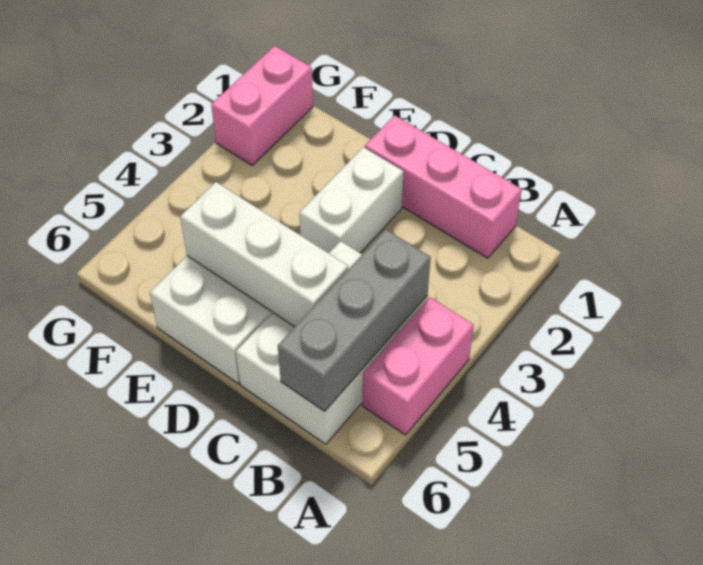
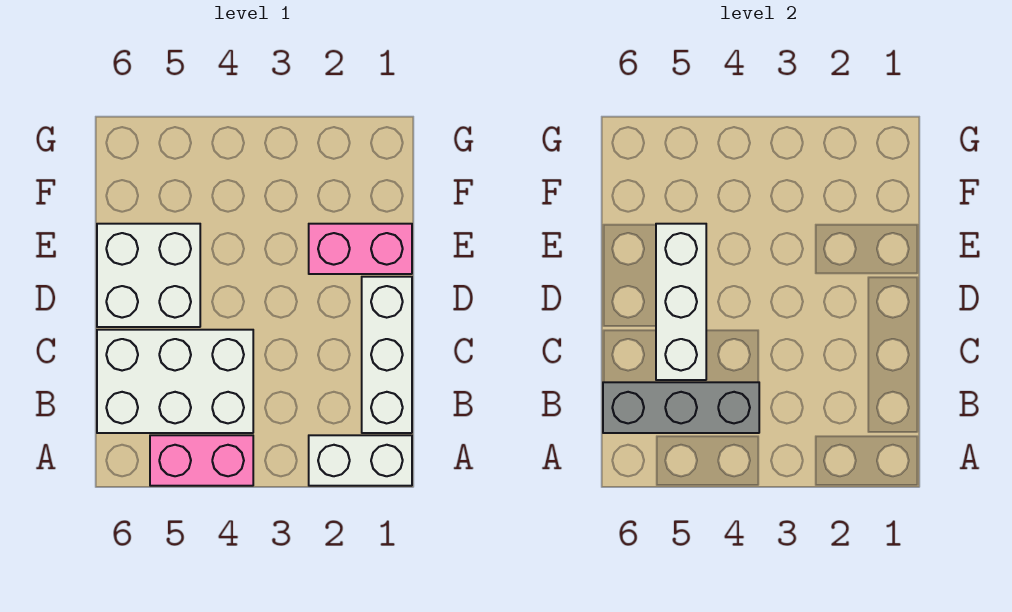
pink 1x3 brick [365,115,522,258] -> white 1x3 brick [362,277,412,433]
white 1x2 brick [299,147,404,253] -> white 1x2 brick moved to [309,435,412,486]
pink 1x2 brick [211,46,313,165] -> pink 1x2 brick moved to [309,224,412,274]

